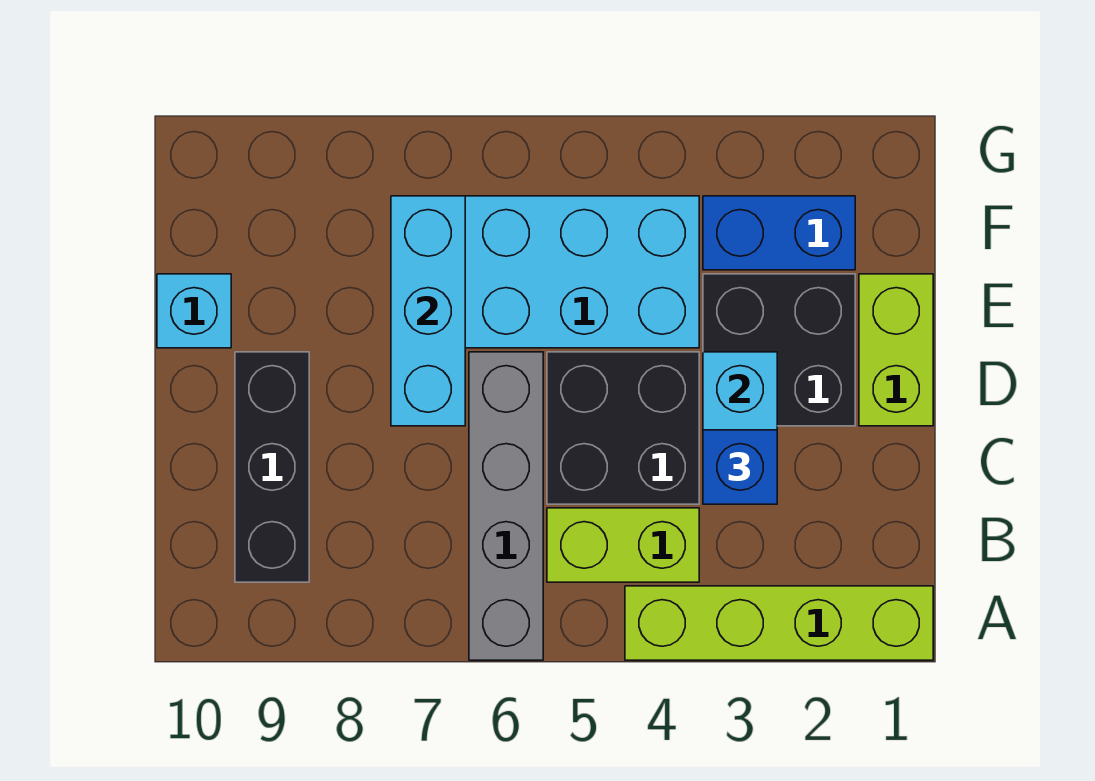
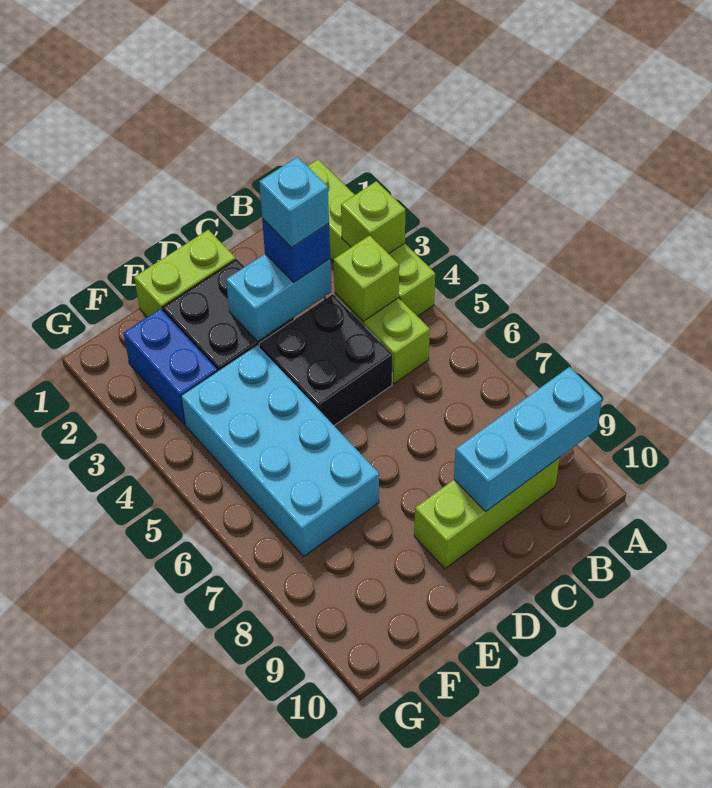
none -> lime 1x1 brick [341,181,405,254]
grey 1x4 brick [469,352,543,660] -> none
none -> lime 1x1 brick [334,235,399,321]
black 1x3 brick [235,352,309,582] -> lime 1x3 brick [414,458,560,569]
cyan 1x3 brick [391,196,465,426] -> cyan 1x3 brick moved to [454,367,602,511]
cyan 1x1 brick [157,274,231,348] -> cyan 1x1 brick moved to [259,157,329,248]

